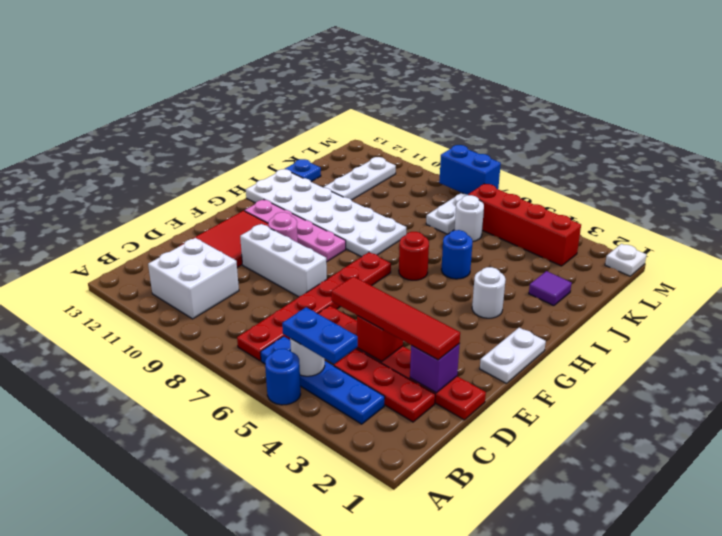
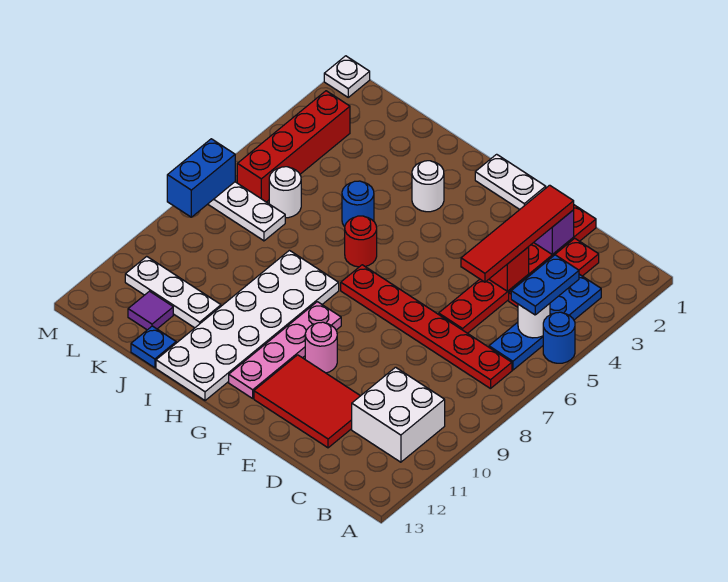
white 1x3 brick [240,224,327,297] -> none
purple 1x1 tile [529,271,572,306] -> purple 1x1 tile moved to [128,291,173,330]

